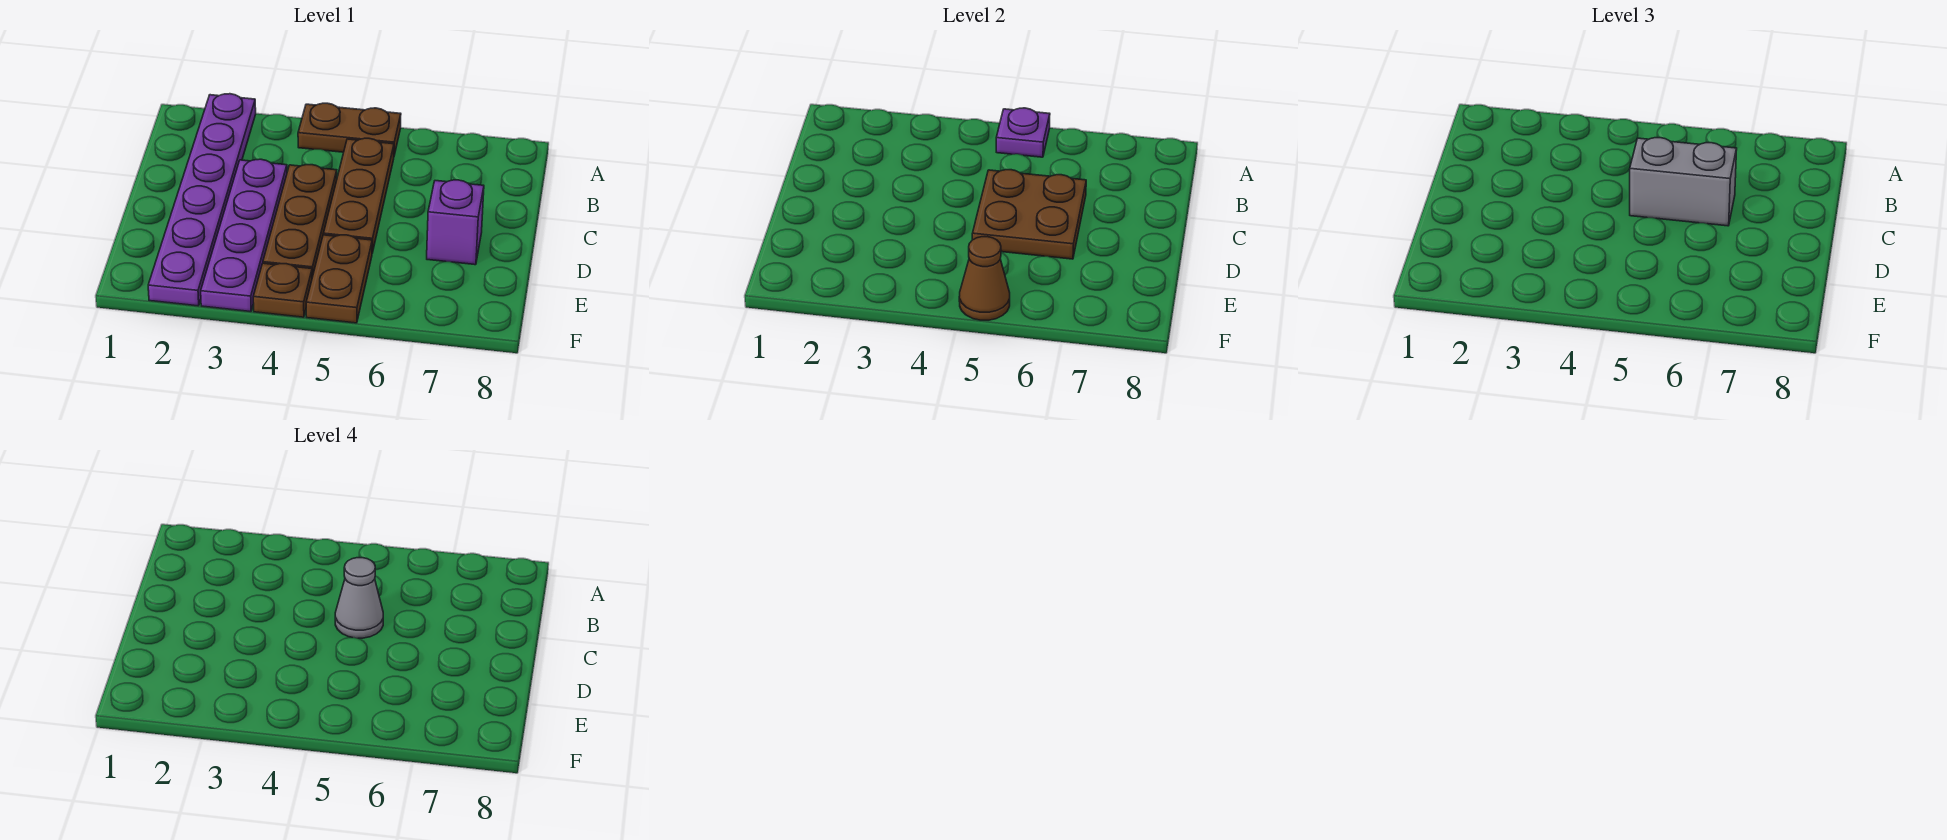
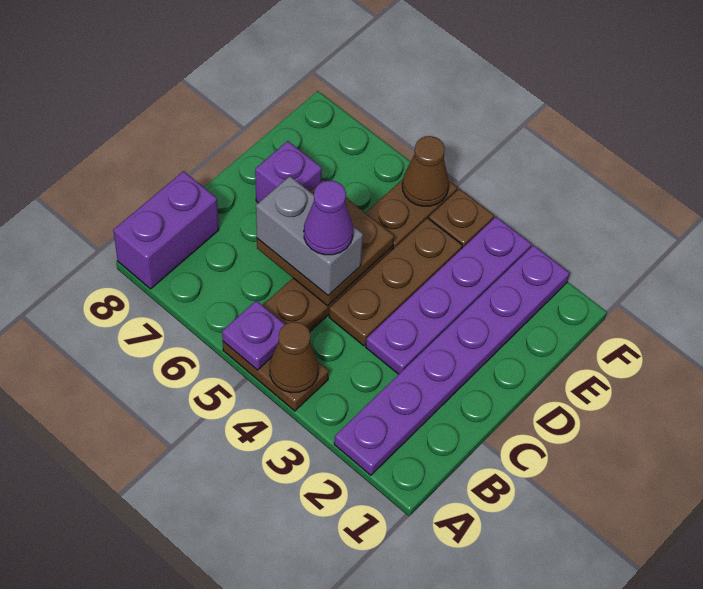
none -> brown 1x1 cone [270,322,318,393]
none -> purple 1x2 brick [113,171,219,289]
grey 1x1 cone [335,558,383,638] -> purple 1x1 cone [304,180,353,255]

